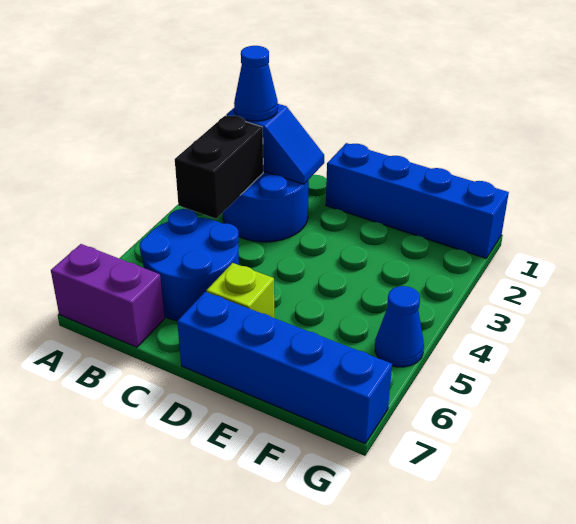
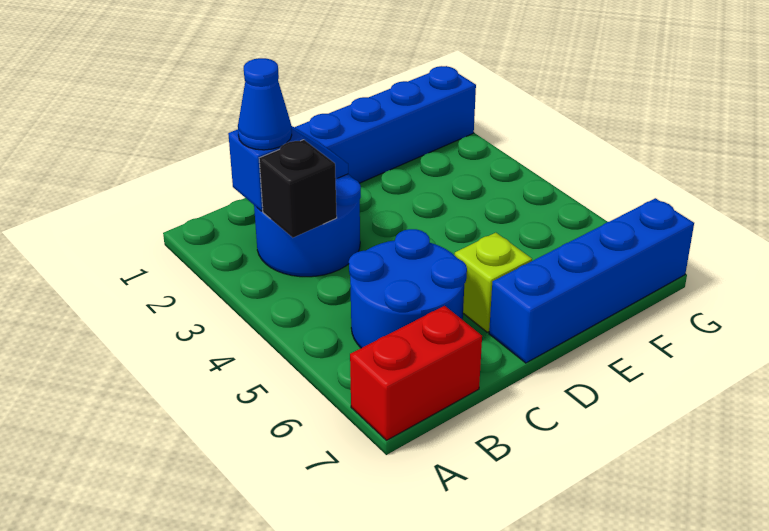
purple 1x2 brick [51,244,165,347] -> red 1x2 brick [350,306,482,440]
black 1x2 brick [175,116,263,219] -> black 1x1 brick [259,140,337,238]
blue 1x1 cone [375,286,424,367] -> none

